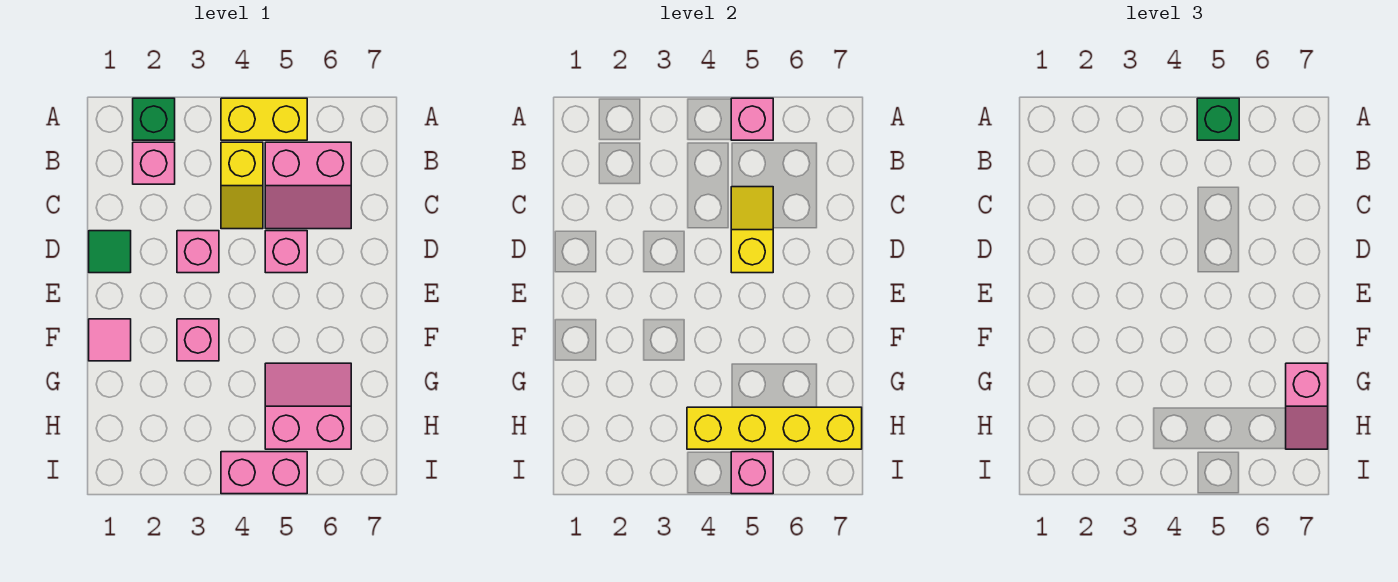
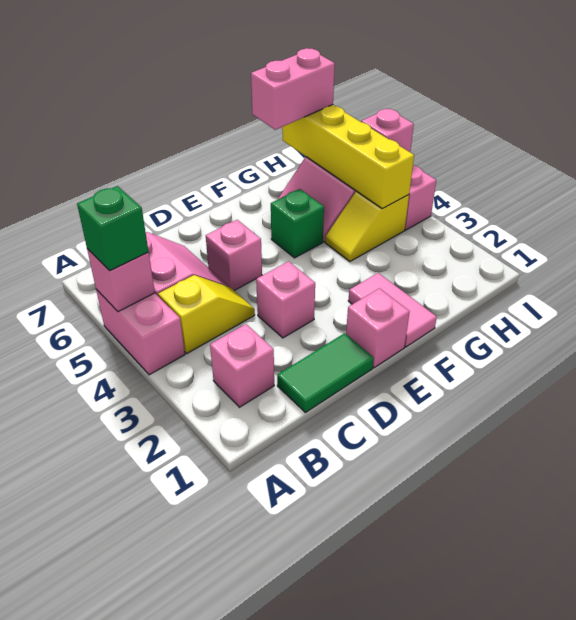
green 1x1 brick [133,98,175,140] -> green 1x1 brick moved to [271,189,324,258]
yellow 1x2 brick [221,98,307,140] -> pink 1x2 brick [96,289,185,375]
yellow 1x2 slope [731,187,773,273] -> yellow 1x2 slope moved to [325,191,409,261]
green 1x1 tile [89,231,131,273] -> green 1x2 tile [277,333,374,413]
pink 1x1 tile [89,319,131,361] -> pink 1x2 tile [348,273,437,347]
pink 1x1 brick [177,319,219,361] -> pink 1x1 brick moved to [346,288,410,368]
pink 1x2 slope [1286,363,1328,449] -> pink 1x2 brick [251,48,335,130]

